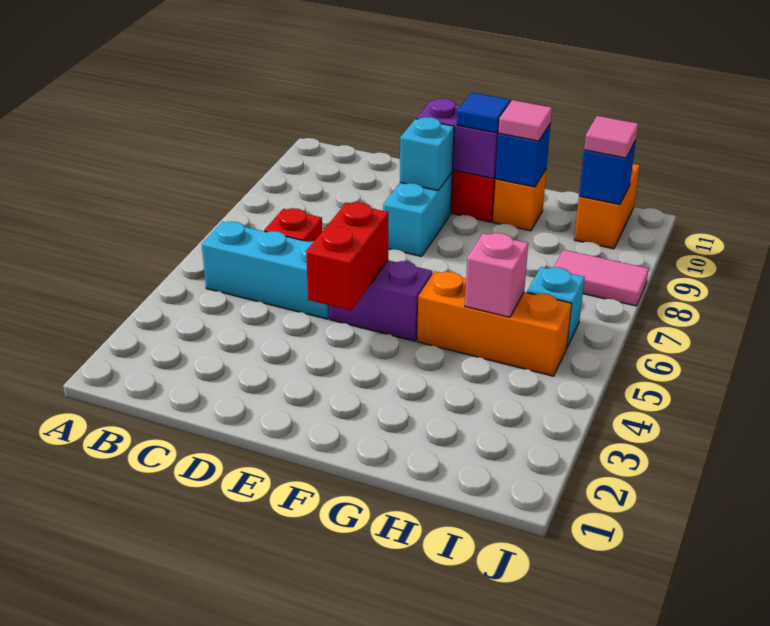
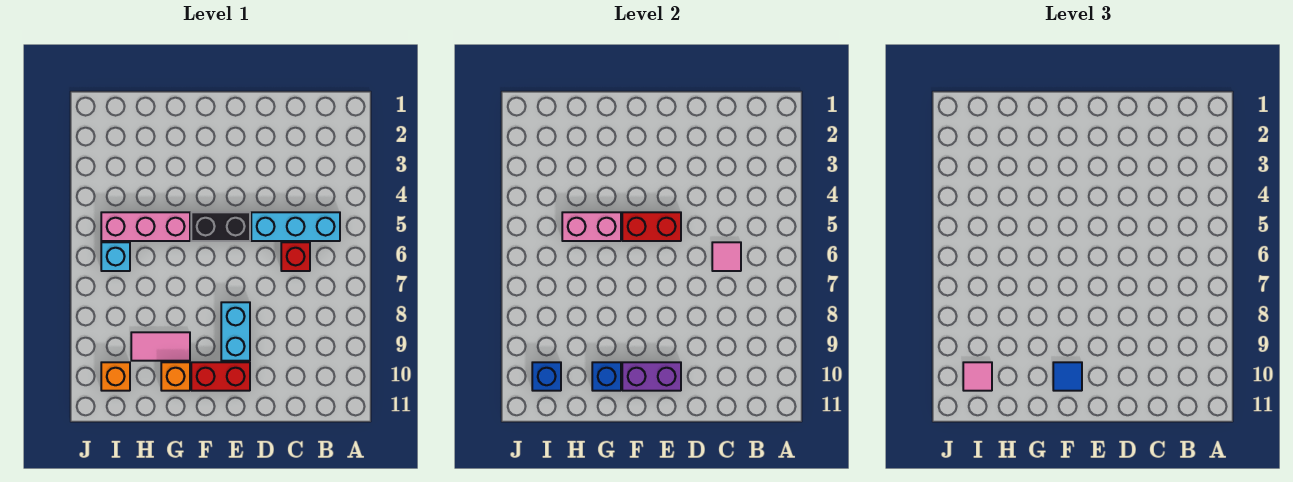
red 1x2 brick [306,202,388,311] -> red 1x2 brick turned to [622,212,681,241]
purple 1x2 brick [330,260,432,341] -> black 1x2 brick [191,212,250,241]
cyan 1x1 brick [400,117,454,190] -> none
orange 1x3 brick [417,271,572,376] -> pink 1x3 brick [101,212,190,241]
pink 1x1 tile [498,100,552,141] -> pink 1x1 tile moved to [712,242,741,271]
pink 1x1 brick [465,233,528,317] -> pink 1x2 brick [562,212,621,241]
pink 1x2 tile [554,250,649,306] -> pink 1x2 tile moved to [131,332,190,361]
orange 1x2 brick [574,164,640,249] -> orange 1x1 brick [101,362,130,391]

